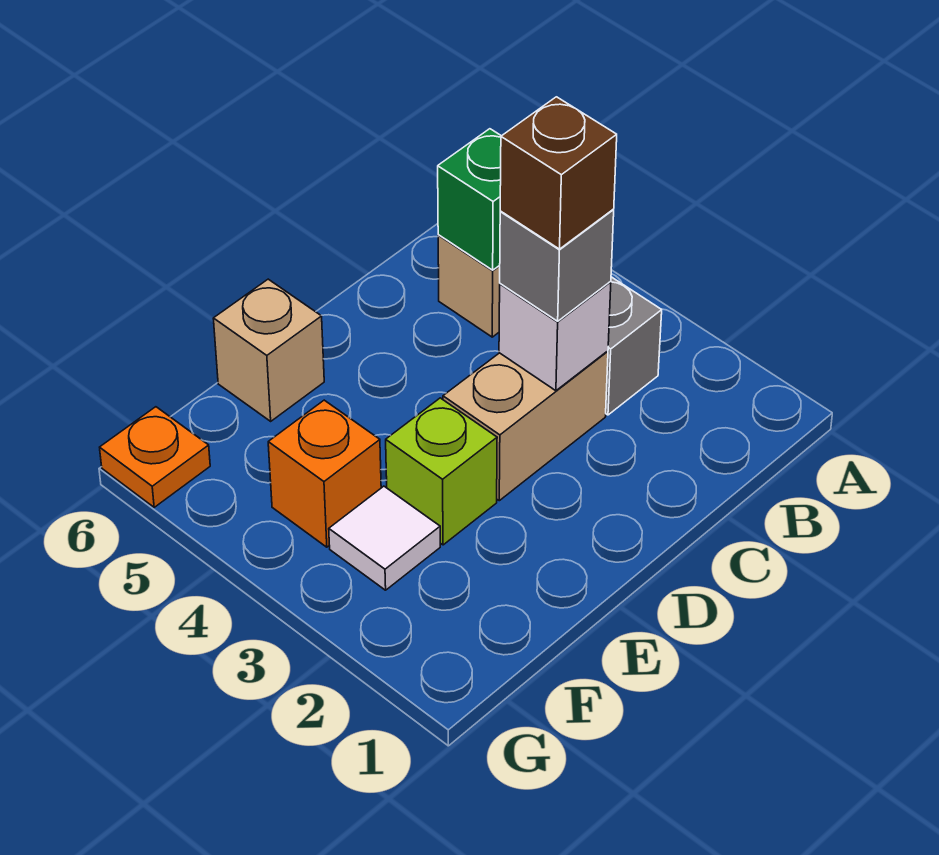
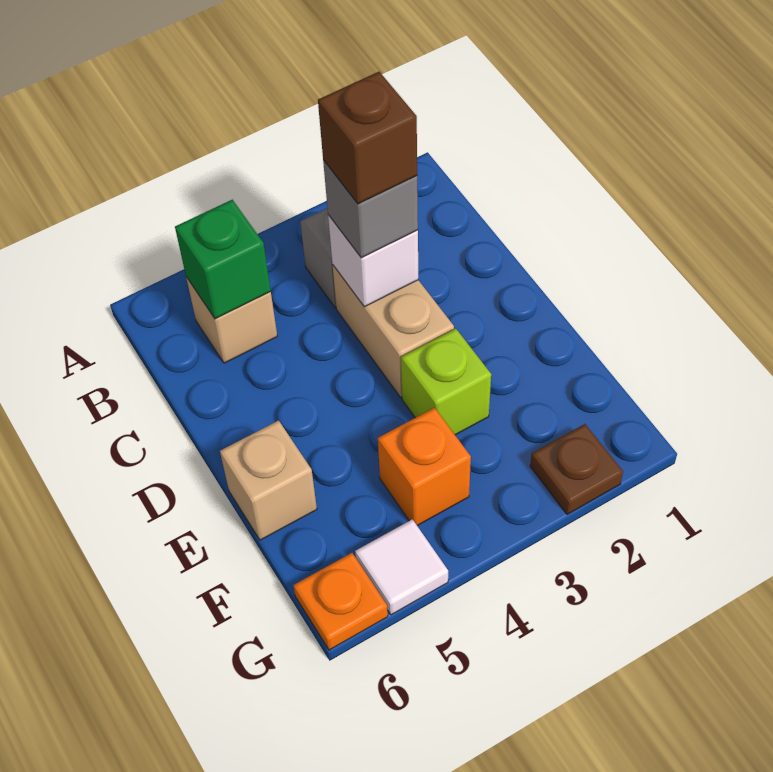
white 1x1 tile [329,486,440,590] -> white 1x1 tile moved to [355,519,448,615]
none -> brown 1x1 plate [530,424,623,515]

